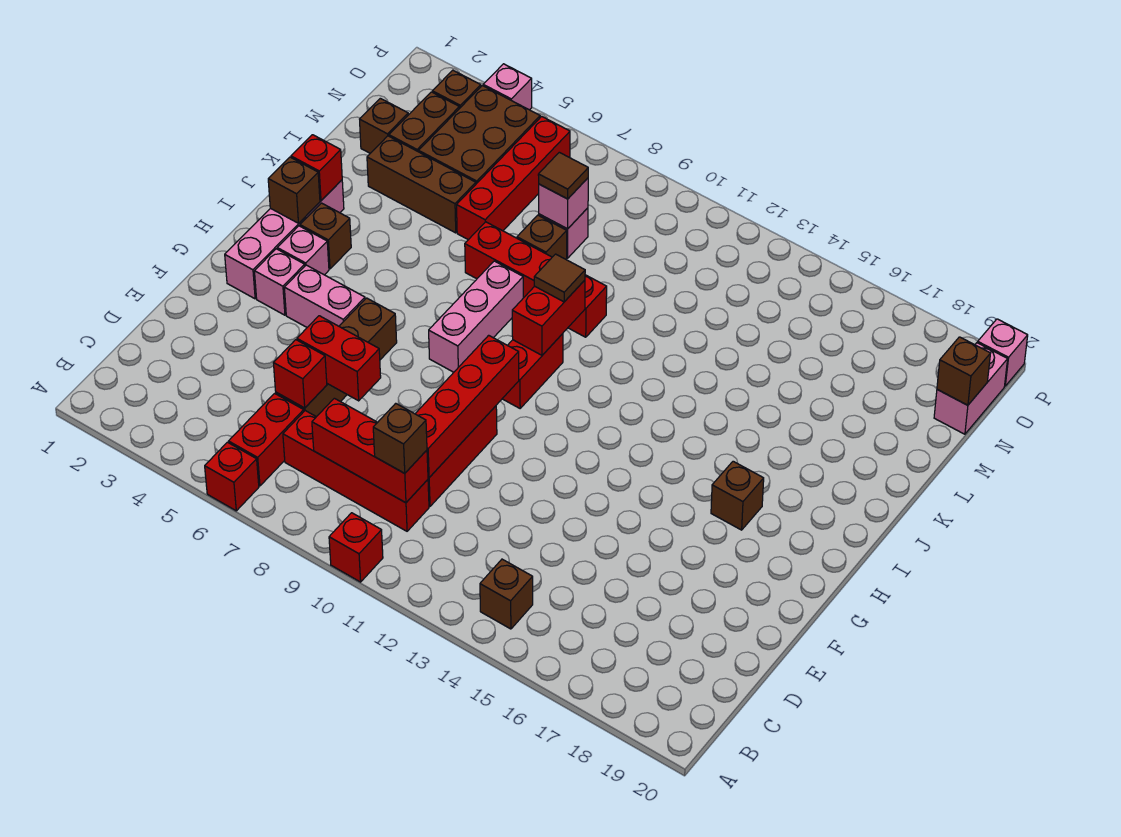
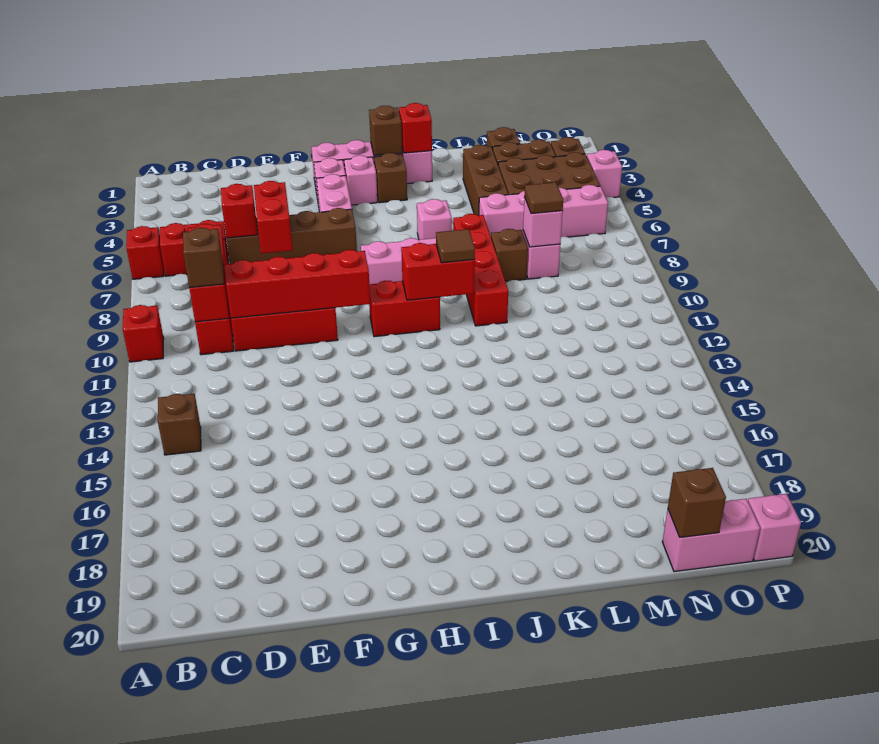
brown 1x1 brick [711,461,764,530] -> none
none -> pink 1x1 brick [417,199,452,240]
red 1x4 brick [457,116,570,240] -> pink 1x4 brick [479,185,608,237]

